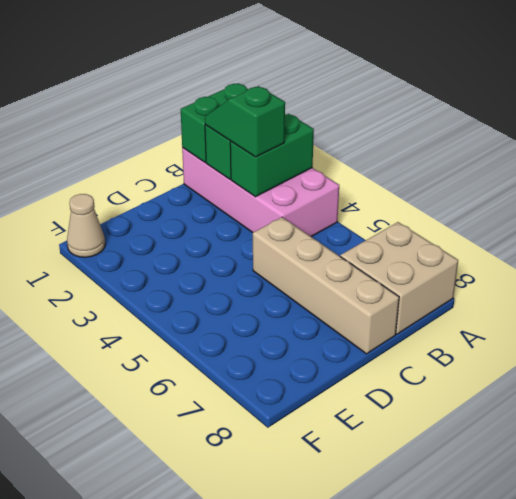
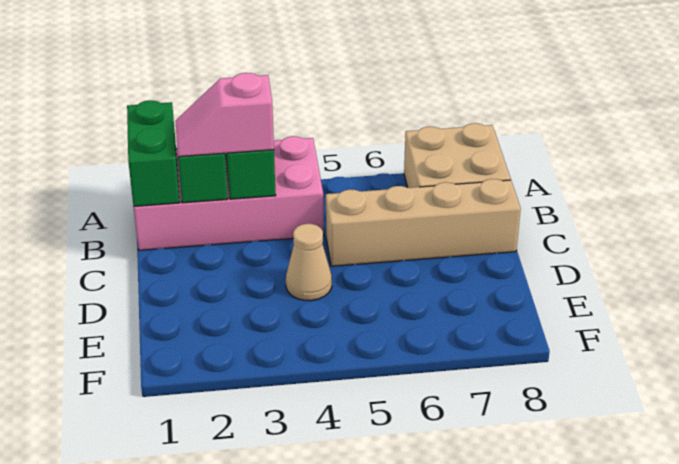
green 1x2 slope [205,86,285,157] -> pink 1x2 slope [175,73,274,157]
tan 1x1 cone [67,194,105,257] -> tan 1x1 cone moved to [286,224,332,301]

